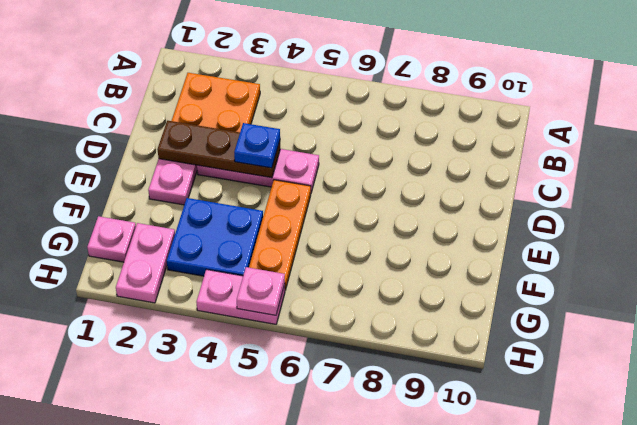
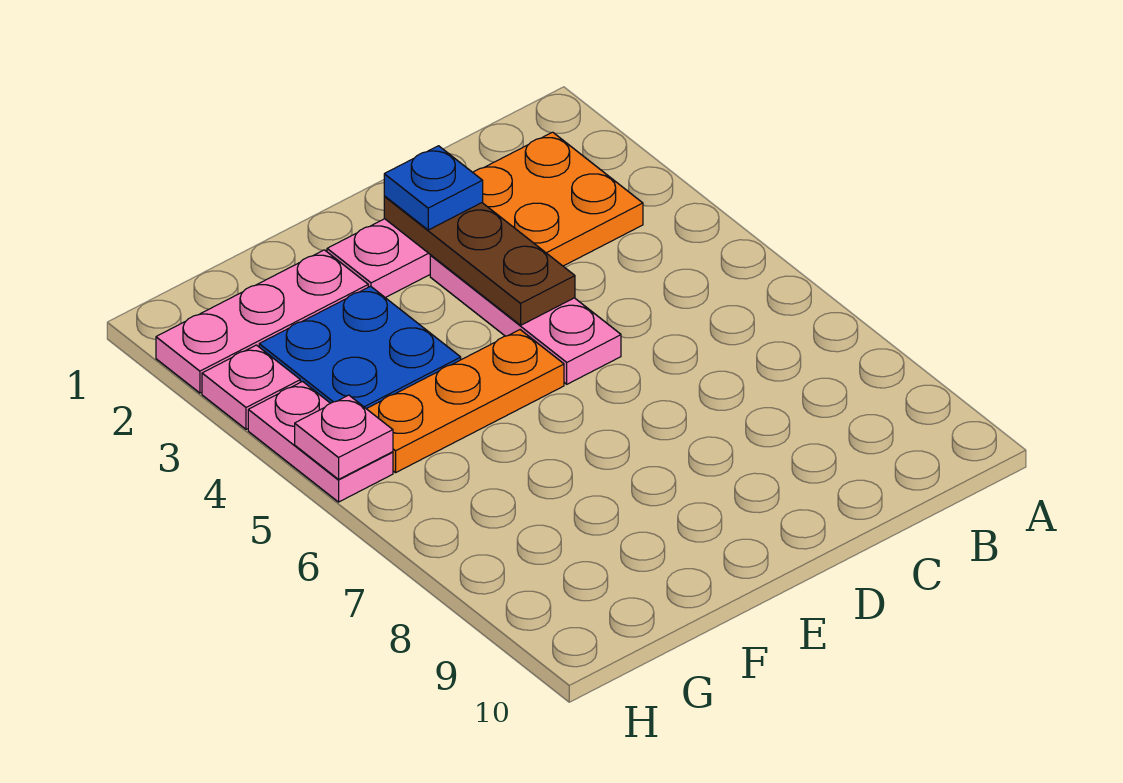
blue 1x1 plate [234,123,280,168] -> blue 1x1 plate moved to [384,146,483,230]
pink 1x1 plate [87,216,136,262] -> pink 1x1 plate moved to [202,345,300,429]
pink 1x2 plate [116,223,175,303] -> pink 1x3 plate [156,250,368,393]

